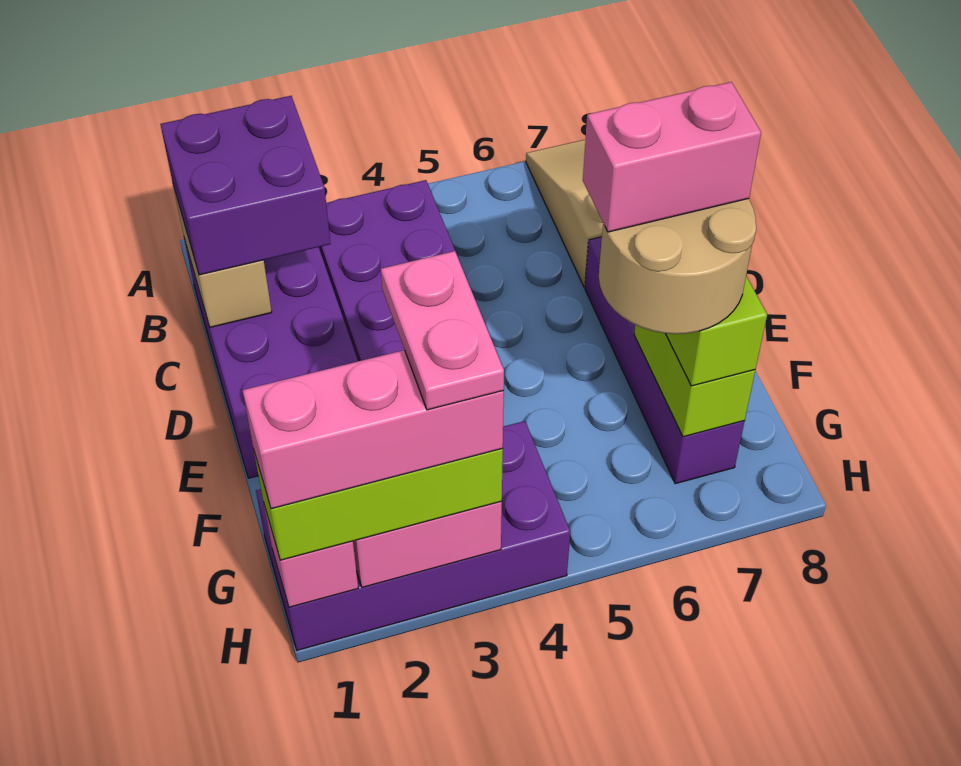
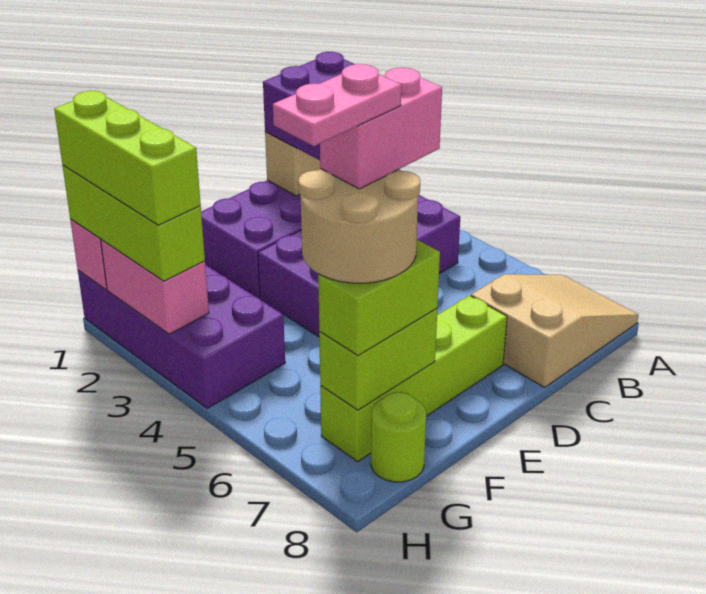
purple 1x4 brick [585,237,745,484] -> lime 1x4 brick [320,295,507,461]
pink 1x2 brick [583,82,761,232] -> pink 1x2 brick turned to [320,68,442,189]
pink 1x2 plate [381,251,504,410] -> pink 1x2 plate moved to [273,64,401,146]
none -> lime 1x1 round brick [371,392,426,482]
pink 1x3 brick [243,350,504,509] -> lime 1x3 brick [54,91,201,225]

